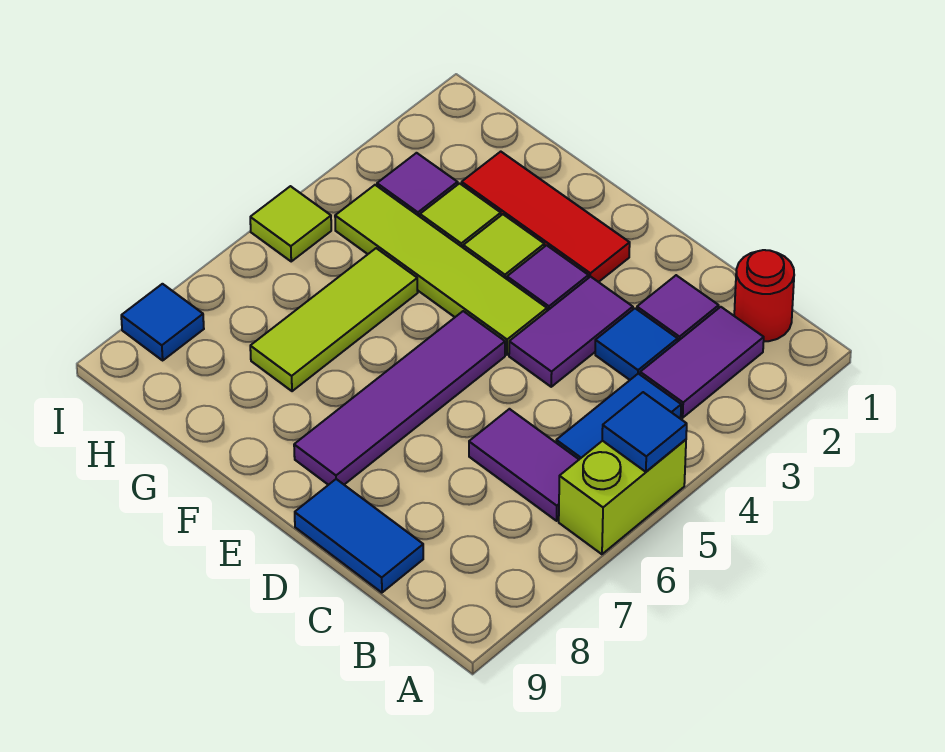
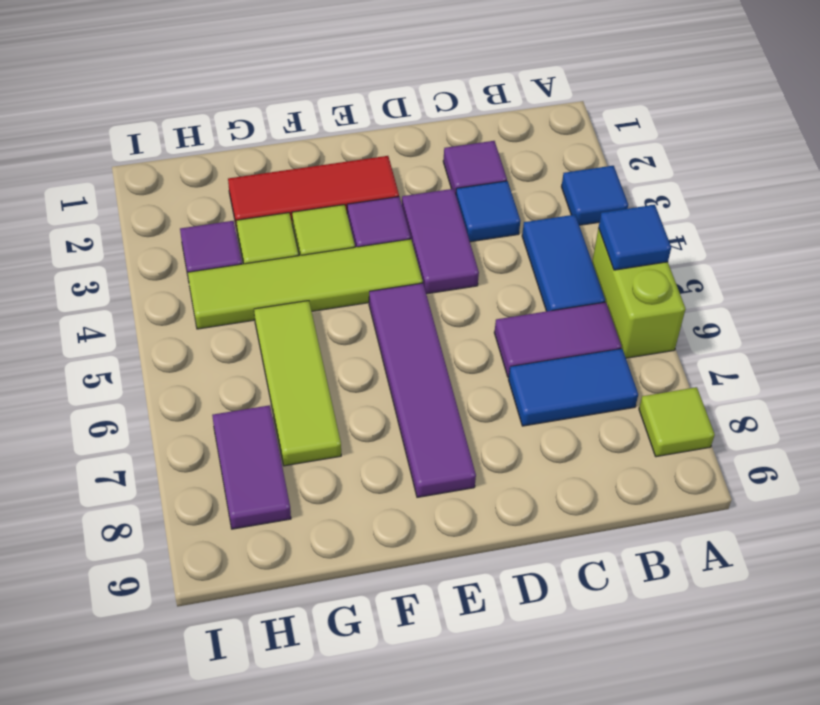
red 1x1 round brick [734,250,794,341] -> none
purple 1x2 tile [640,307,764,418] -> purple 1x2 tile moved to [212,405,291,529]
blue 1x2 tile [295,479,423,593] -> blue 1x2 tile moved to [508,349,638,426]
lime 1x1 tile [250,186,331,261] -> lime 1x1 tile moved to [639,387,715,457]
blue 1x1 tile [121,284,204,360] -> blue 1x1 tile moved to [561,166,628,225]

